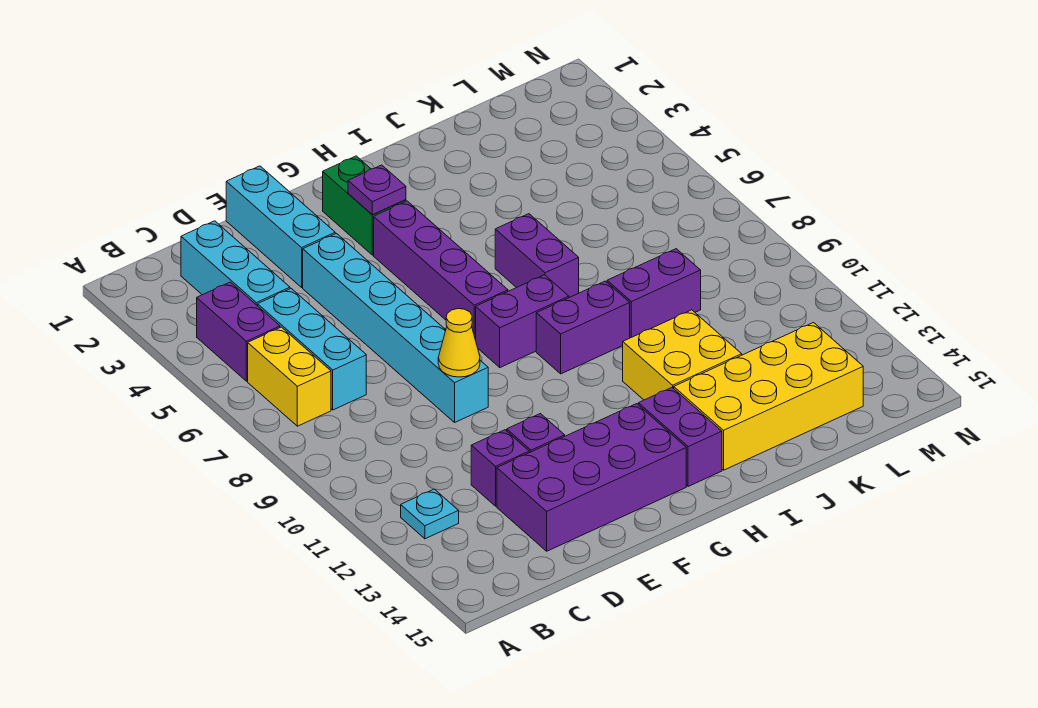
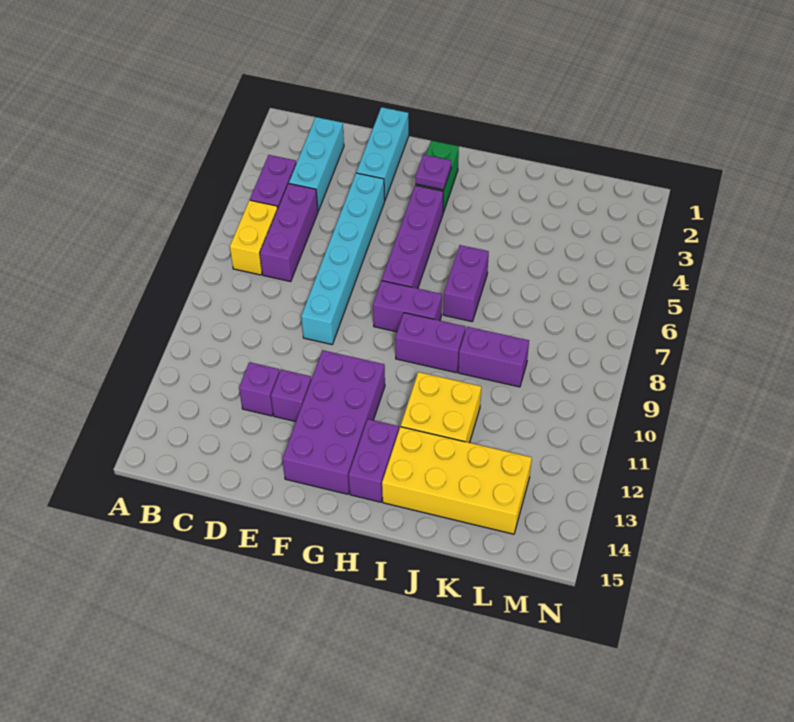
cyan 1x1 plate [401,489,459,539] -> none
cyan 1x3 brick [258,289,366,410] -> purple 1x3 brick [260,183,318,282]
purple 2x4 brick [497,404,686,551] -> purple 2x4 brick turned to [282,350,385,494]
yellow 1x1 cone [438,309,480,377] -> none

